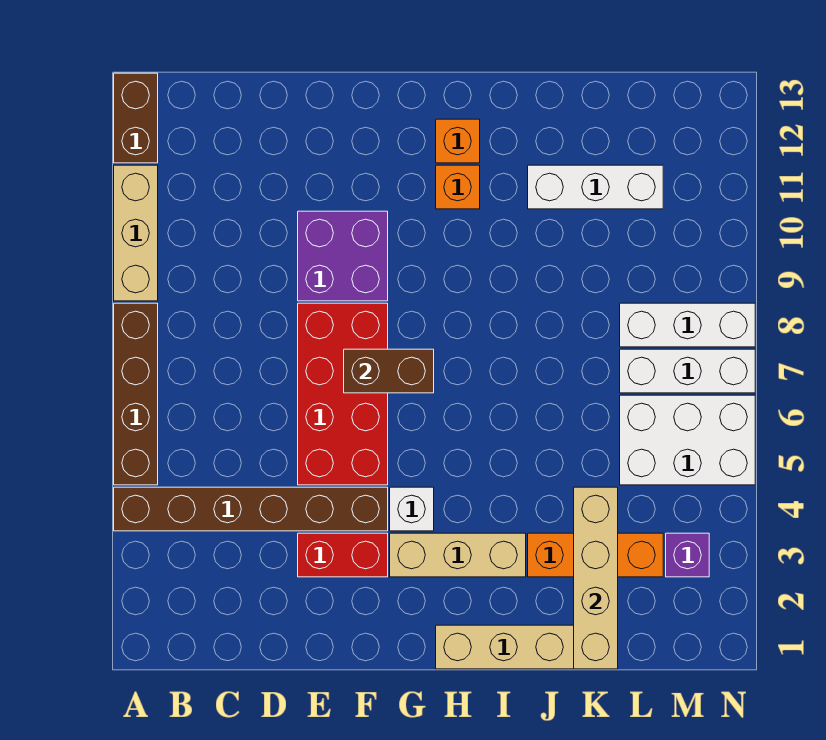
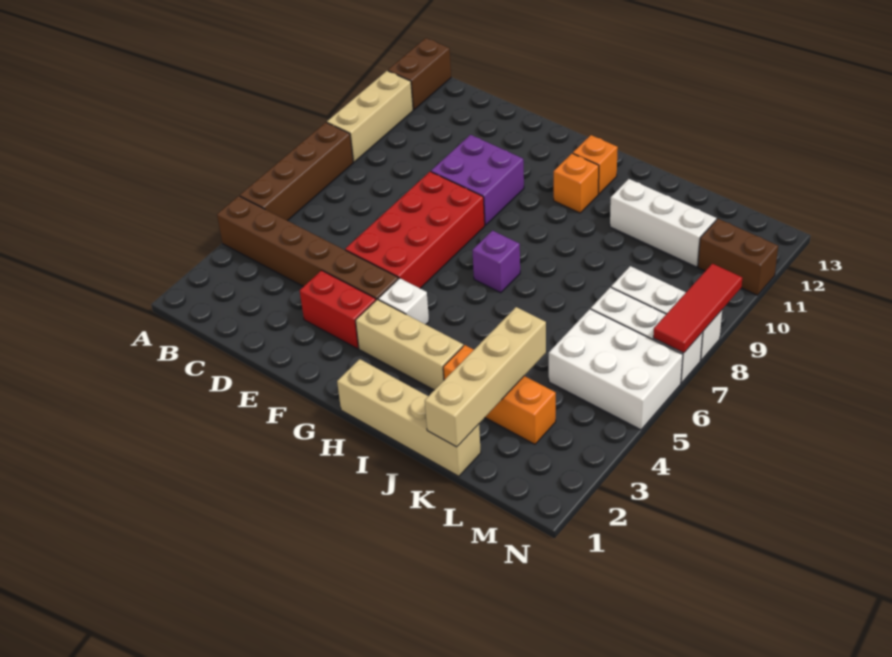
brown 1x2 brick [344,349,434,393] -> brown 1x2 brick moved to [698,219,778,295]
purple 1x1 brick [666,533,709,577] -> purple 1x1 brick moved to [472,231,520,293]
none -> red 1x3 tile [653,264,742,353]

